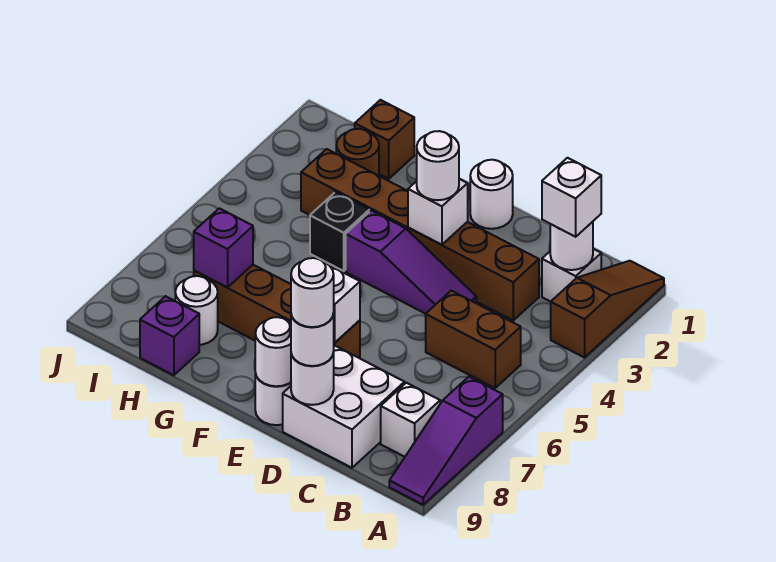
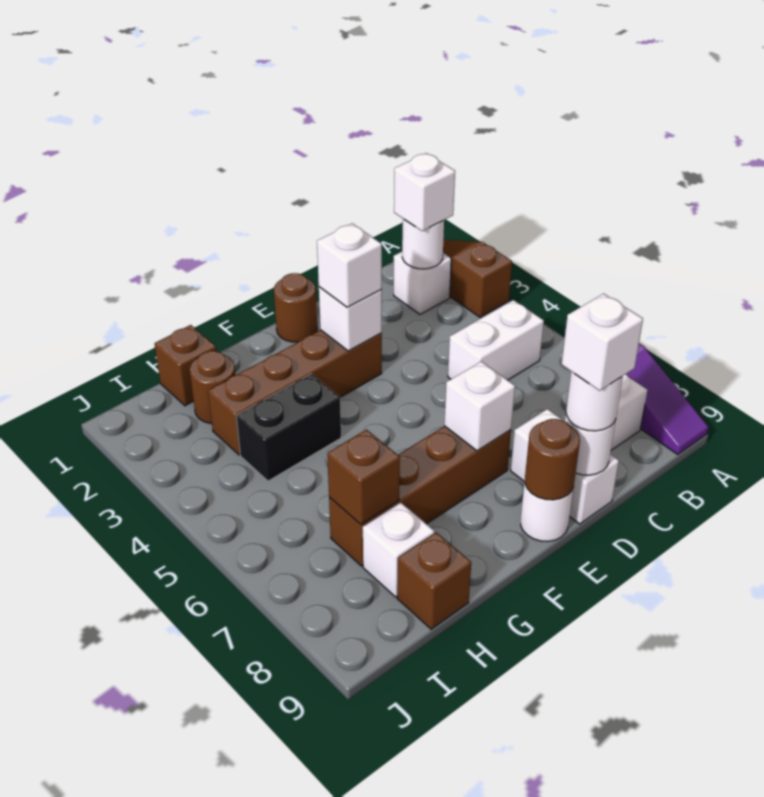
brown 1x2 brick [426,291,521,388] -> white 1x2 brick [448,300,544,380]
brown 1x6 brick [301,149,539,320] -> brown 1x4 brick [208,330,382,455]
white 2x2 brick [283,346,405,468] -> white 1x2 brick [511,409,619,524]
purple 1x3 slope [346,211,476,314] -> none
white 1x1 round brick [291,258,334,327] -> white 1x1 brick [561,294,643,391]
white 1x1 round brick [470,160,513,229] -> brown 1x1 round brick [274,273,317,342]
white 1x1 round brick [417,131,459,200] -> white 1x1 brick [317,223,382,307]
white 1x1 round brick [255,317,291,386] -> brown 1x1 round brick [525,419,580,500]
black 1x1 brick [310,192,369,271] -> black 1x2 brick [236,374,341,481]
purple 1x1 brick [194,208,253,287] -> brown 1x1 brick [327,430,400,525]
white 1x1 round brick [175,276,218,345] -> white 1x1 brick [363,503,434,597]
purple 1x1 brick [140,296,199,375] -> brown 1x1 brick [397,532,471,629]

